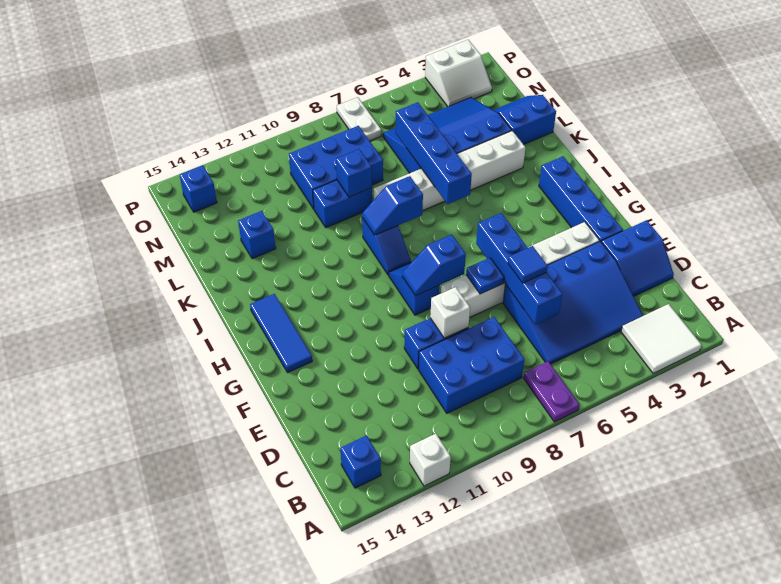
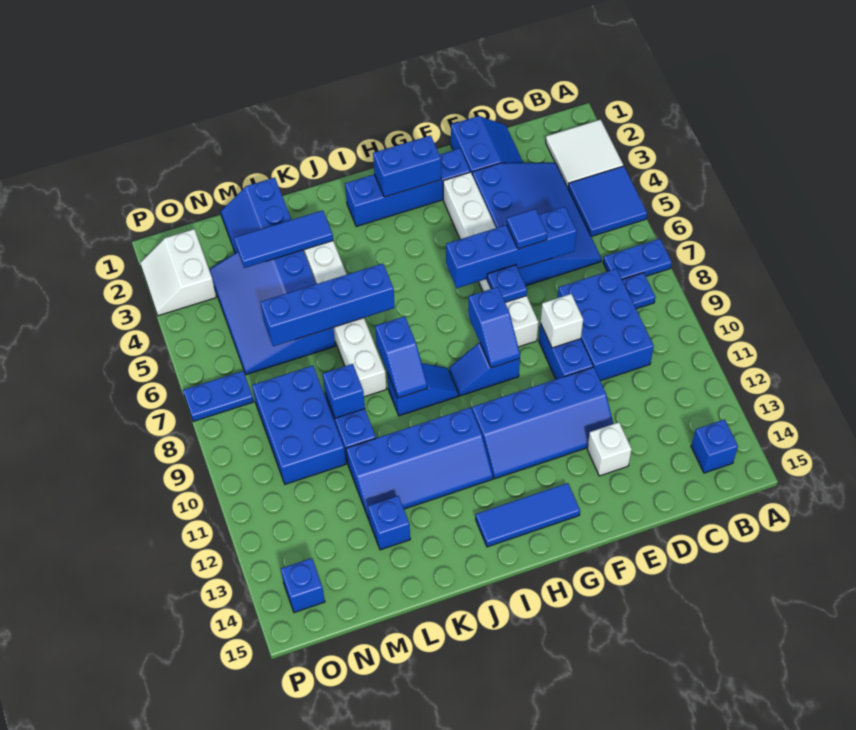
none -> blue 2x2 tile [568,166,647,237]
purple 1x2 plate [524,361,579,422] -> blue 1x2 plate [603,239,672,279]
white 1x1 brick [410,434,451,486] -> white 1x1 brick moved to [587,422,632,476]
none -> blue 1x1 plate [622,273,655,309]
none -> blue 2x4 slope [472,367,613,479]
none -> blue 1x2 brick [373,135,441,197]
none -> blue 2x4 slope [346,408,493,520]
none -> blue 1x3 tile [234,210,333,268]
white 2x2 slope [425,40,492,106] -> white 2x2 slope turned to [140,229,216,316]
white 1x2 plate [337,97,381,141] -> blue 1x2 plate [183,371,254,422]

